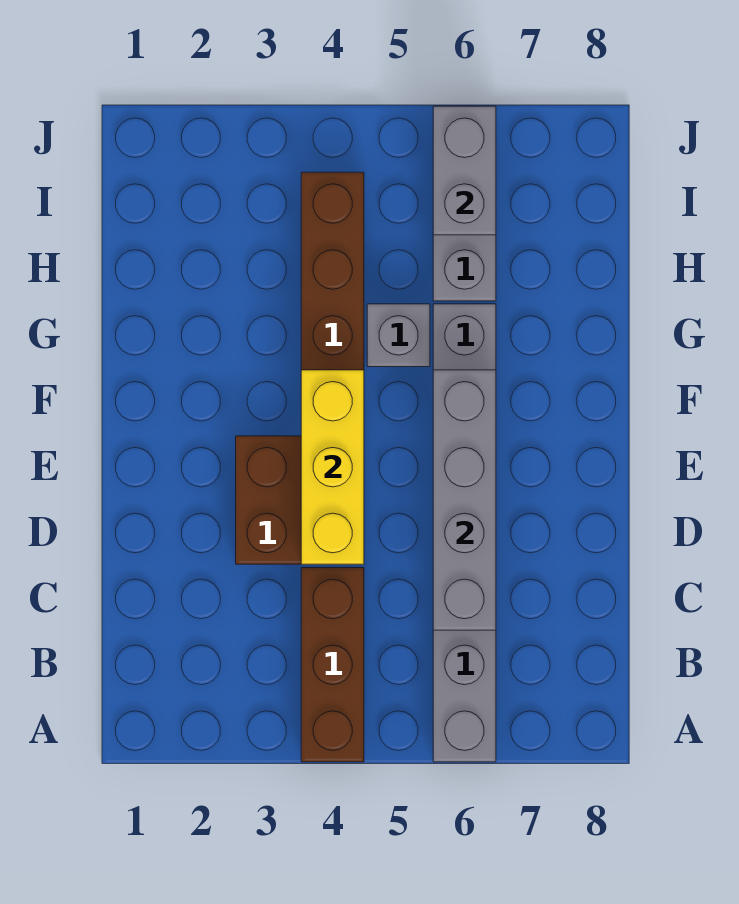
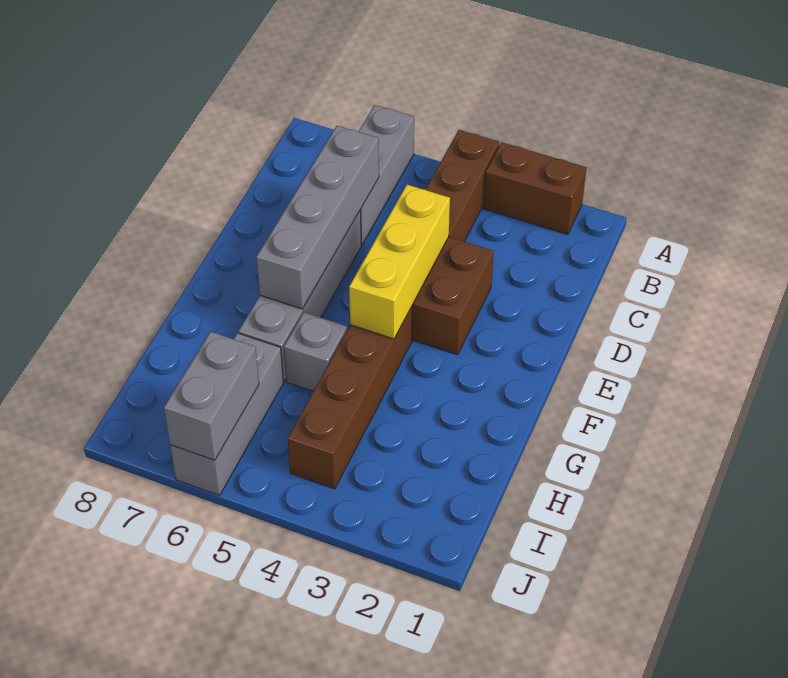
none -> brown 1x2 brick [484,142,586,235]

